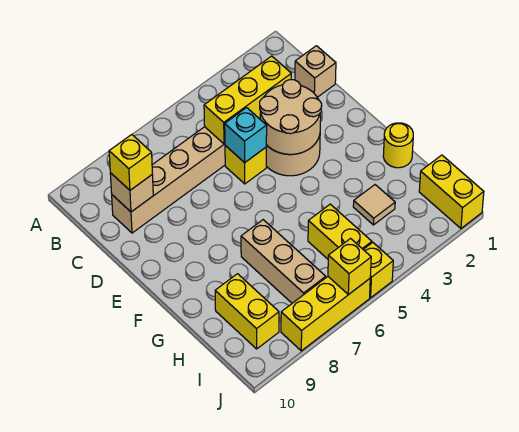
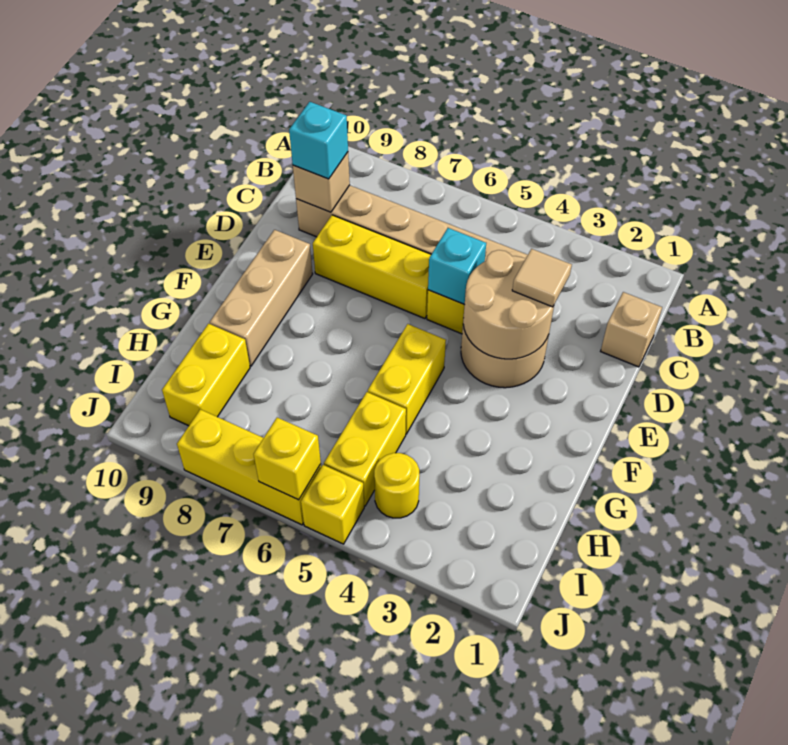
yellow 1x3 brick [204,56,291,144] -> yellow 1x3 brick moved to [313,215,431,319]
yellow 1x1 brick [109,135,152,190] -> cyan 1x1 brick [289,102,348,179]
yellow 1x1 round brick [383,123,413,168] -> yellow 1x1 round brick moved to [374,453,420,518]
tan 1x3 brick [241,220,326,303] -> tan 1x3 brick moved to [210,230,312,366]
tan 1x1 tile [353,185,395,225] -> tan 1x1 tile moved to [512,249,572,307]
yellow 1x2 brick [419,155,484,228] -> yellow 1x2 brick moved to [368,324,446,434]

